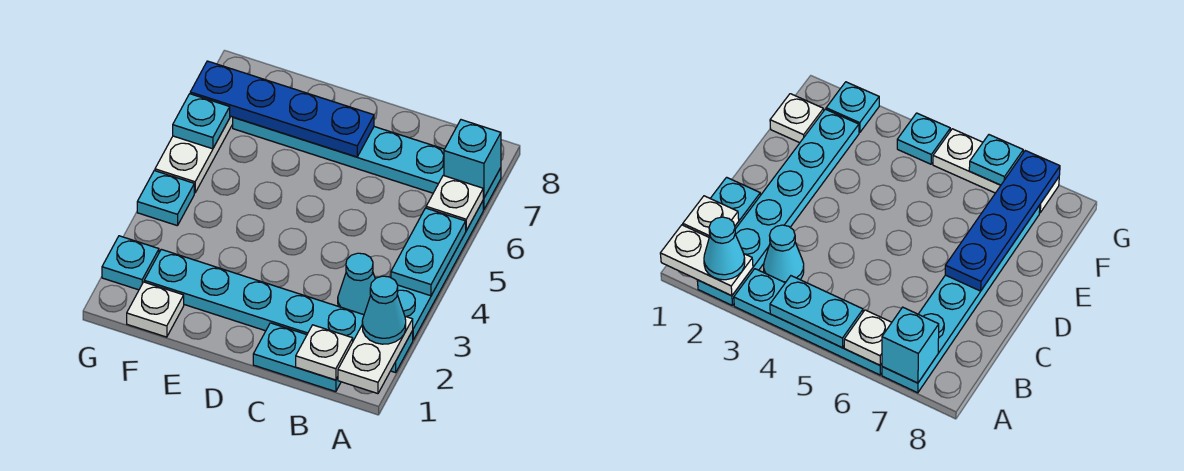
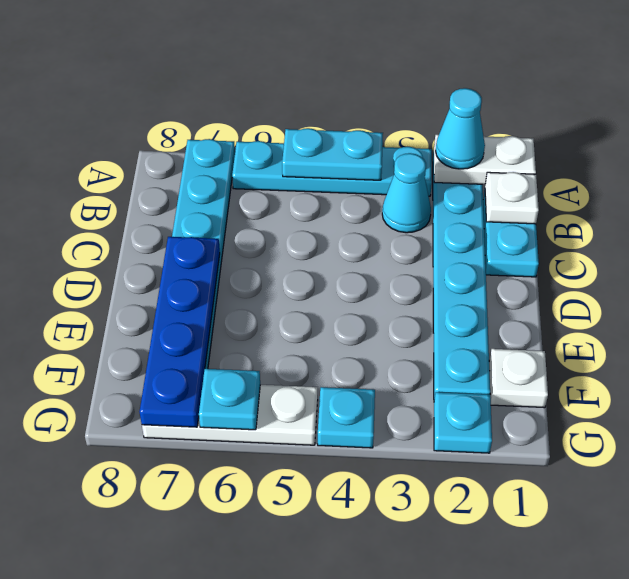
white 1x1 plate [426,176,483,230] -> none
cyan 1x1 brick [444,120,501,198] -> none

